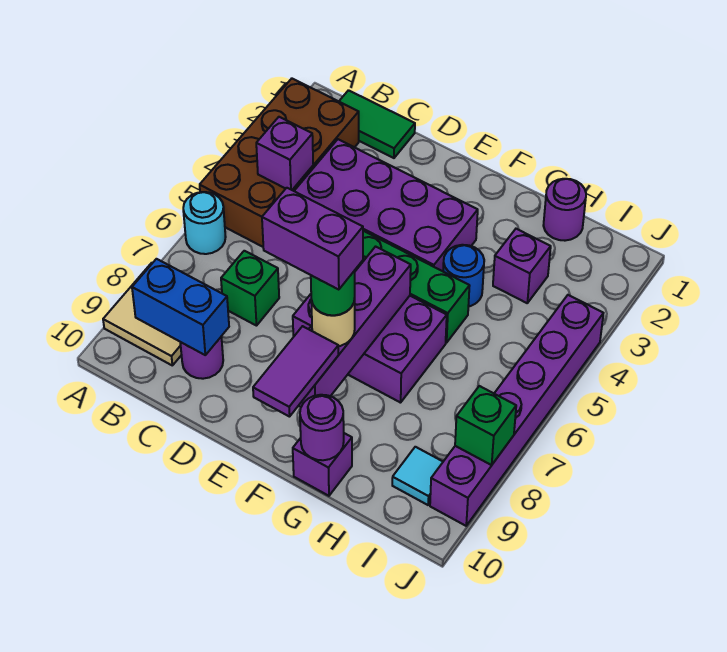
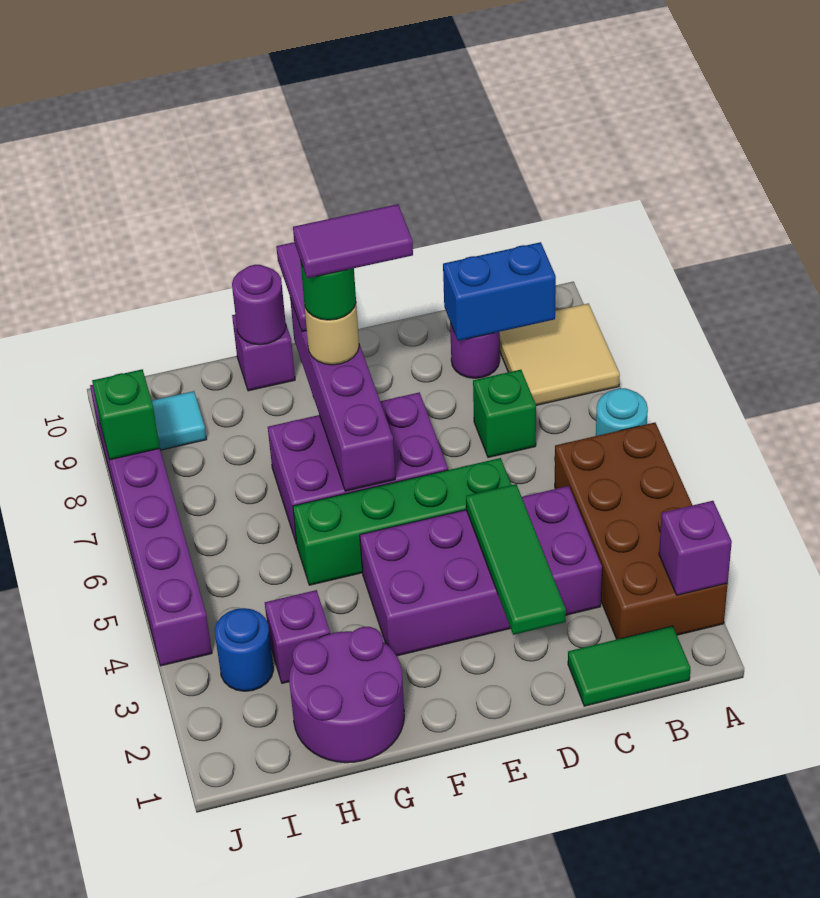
purple 1x1 brick [256,117,313,190] -> purple 1x1 brick moved to [659,501,732,595]
none -> green 1x3 tile [466,484,566,635]
purple 1x2 brick [262,188,363,290] -> purple 1x2 tile [293,204,413,278]
blue 1x1 round brick [443,245,484,307] -> blue 1x1 round brick moved to [215,608,273,691]
purple 1x1 round brick [543,179,586,241] -> purple 2x2 round brick [289,627,404,763]

